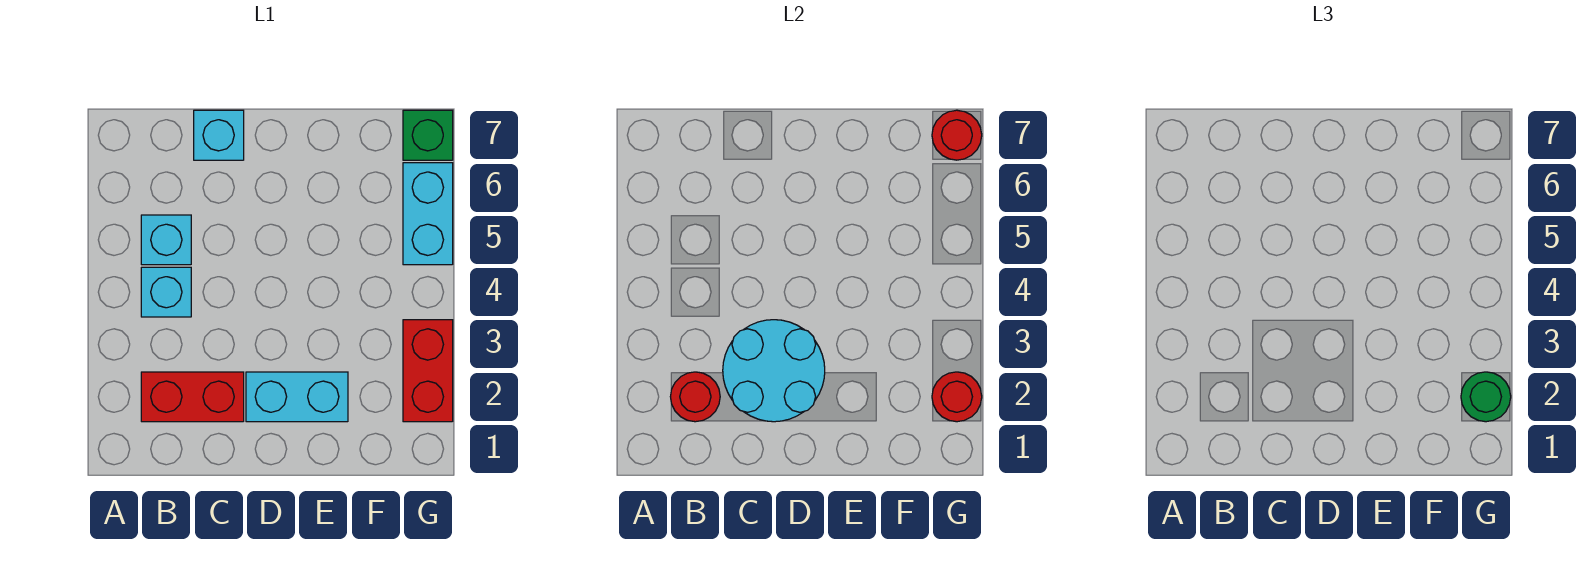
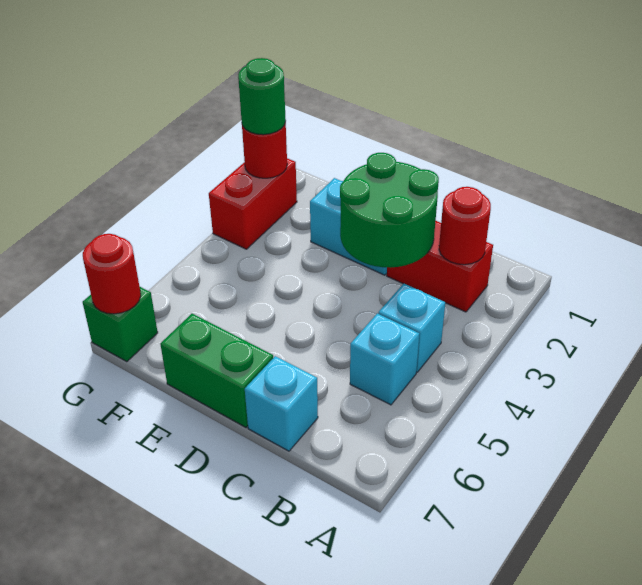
cyan 2x2 round brick [723,320,825,422] -> green 2x2 round brick [340,153,439,268]
none -> green 1x2 brick [160,314,273,427]
cyan 1x2 brick [403,163,453,265] -> none

